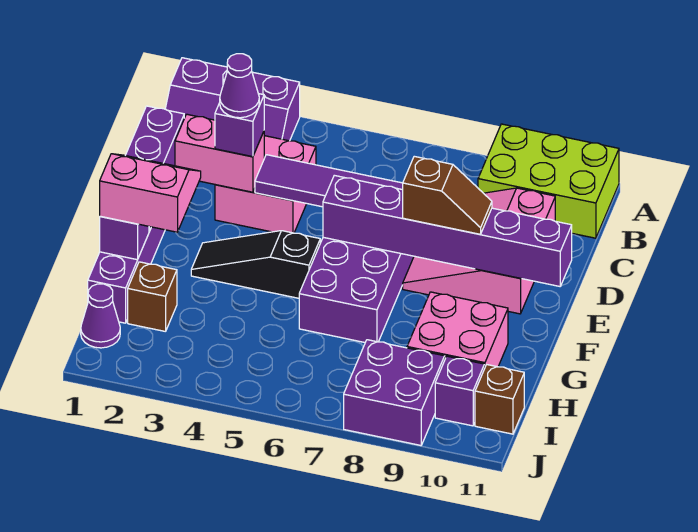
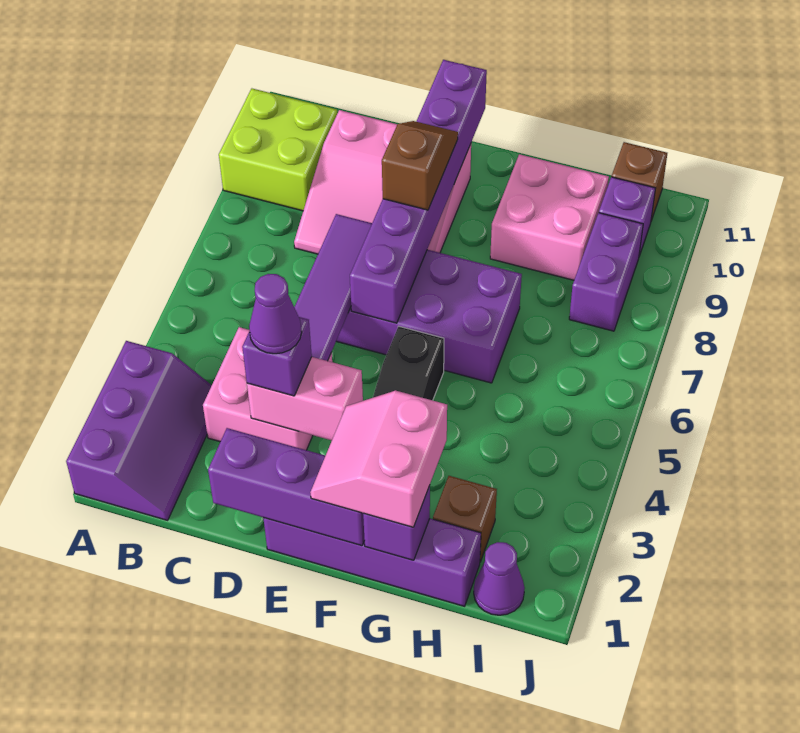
lime 2x3 brick [478,124,619,238] -> lime 2x2 brick [219,89,337,211]
pink 1x2 brick [175,114,264,192] -> pink 1x2 brick turned to [247,357,363,440]
purple 2x2 brick [344,340,445,445] -> purple 1x2 brick [569,213,643,331]

